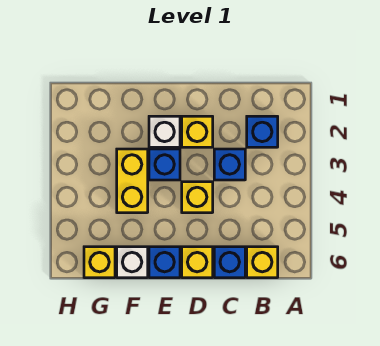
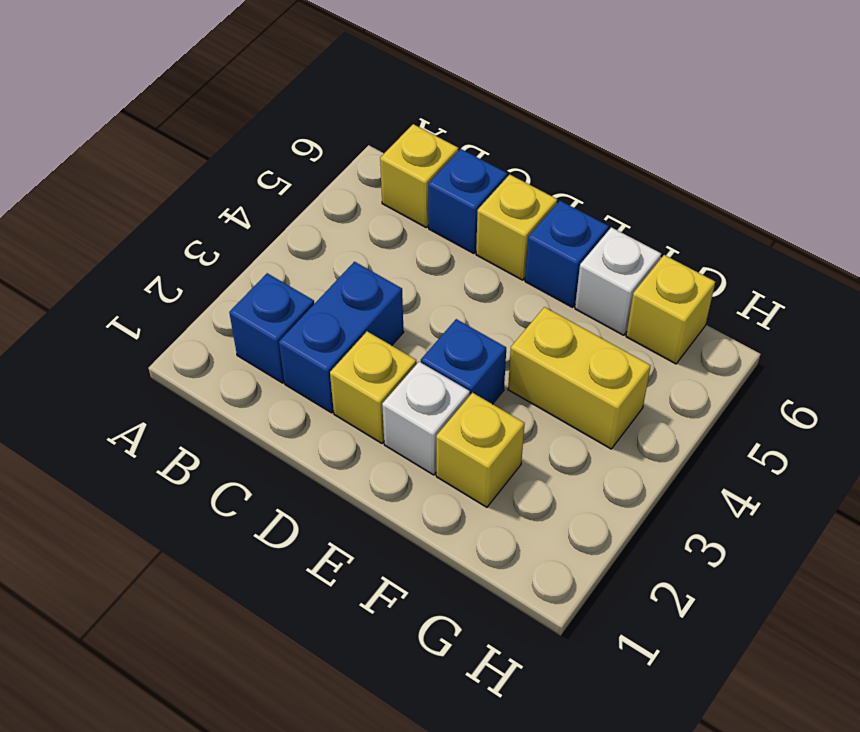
blue 1x1 brick [214,149,245,180] -> blue 1x2 brick [279,262,404,413]
yellow 1x1 brick [182,182,213,213] -> yellow 1x1 brick moved to [436,393,525,507]
yellow 1x2 brick [117,149,148,213] -> yellow 1x2 brick turned to [508,307,651,449]

